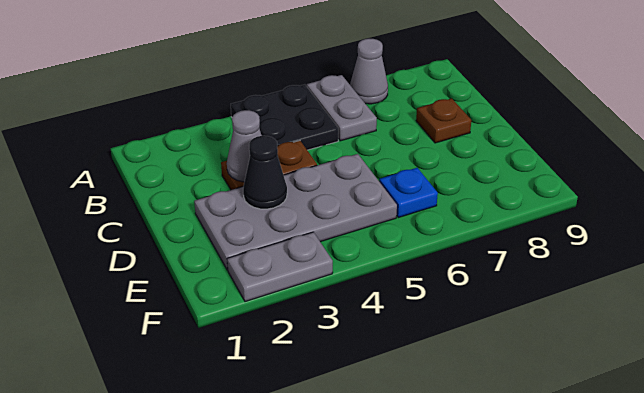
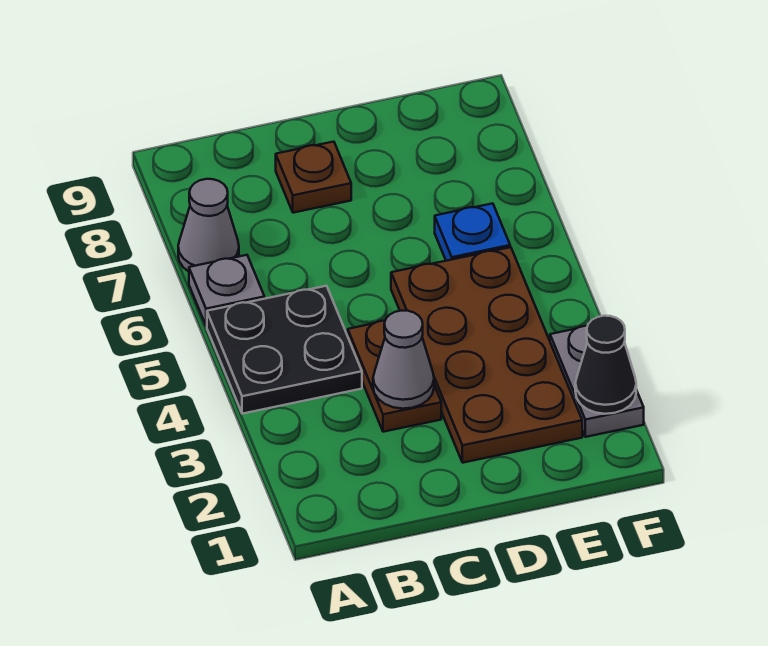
grey 1x2 plate [307,75,377,141] -> grey 1x1 plate [189,255,264,326]
grey 2x4 plate [194,154,397,270] -> brown 2x4 plate [391,247,582,463]
black 1x1 cone [243,136,287,209] -> black 1x1 cone moved to [575,316,636,414]

